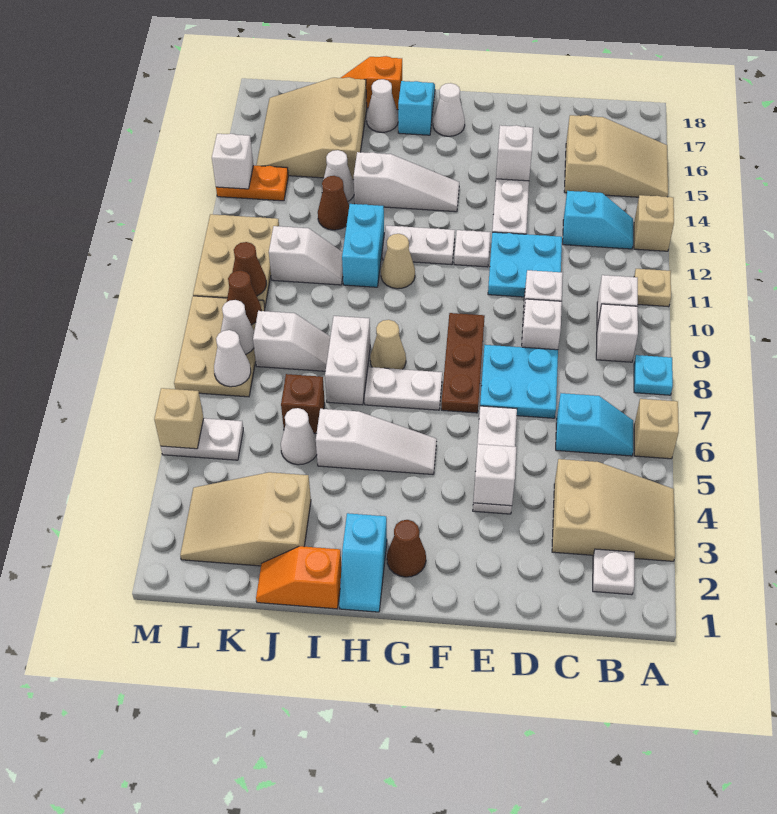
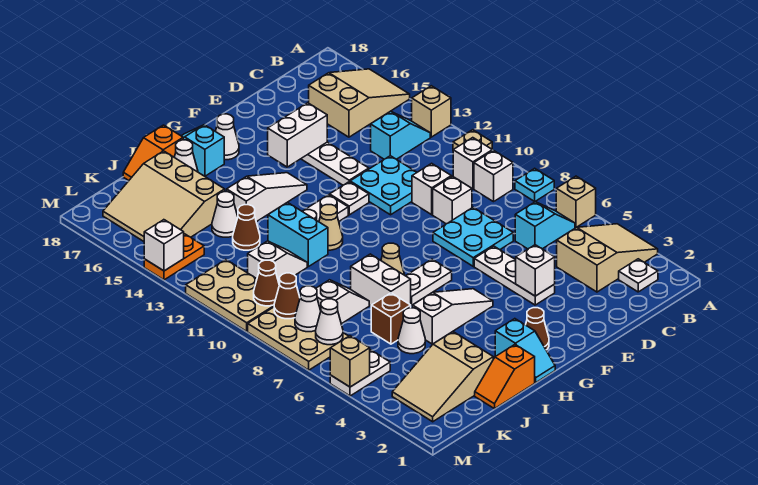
white 1x1 brick [496,125,533,181] -> white 1x2 brick [268,103,327,167]
brown 1x3 plate [441,313,485,413] -> none

